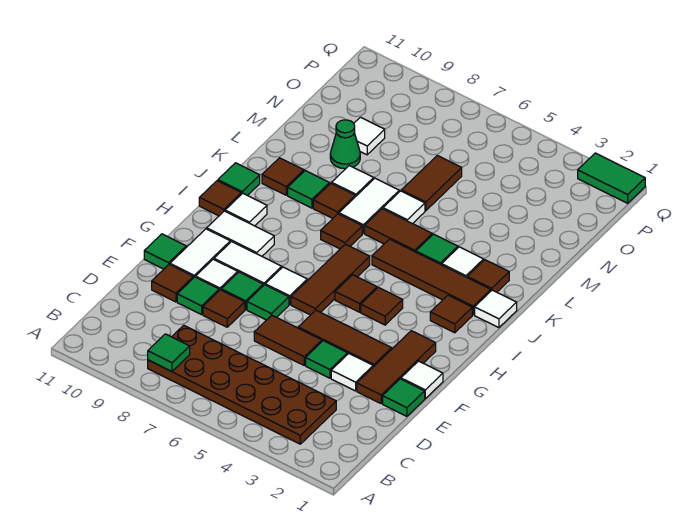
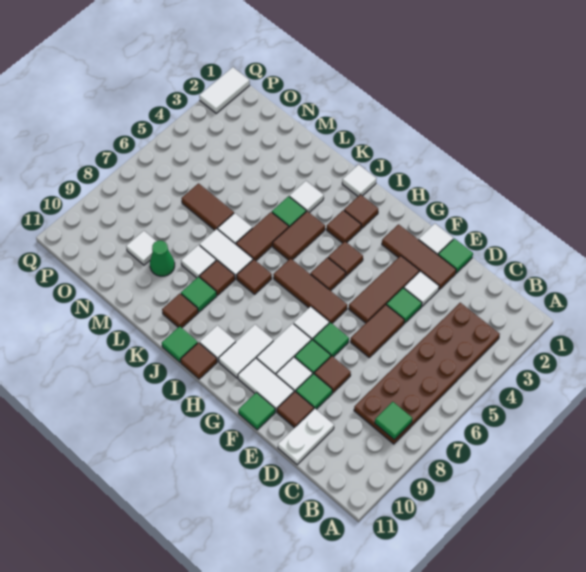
none -> white 1x2 plate [278,409,334,465]
brown 1x4 tile [372,239,491,315] -> brown 1x2 tile [273,211,325,260]
brown 1x1 tile [467,260,509,292] -> brown 1x1 tile moved to [327,210,361,243]
green 1x2 tile [578,153,645,203] -> white 1x2 tile [199,67,250,113]

